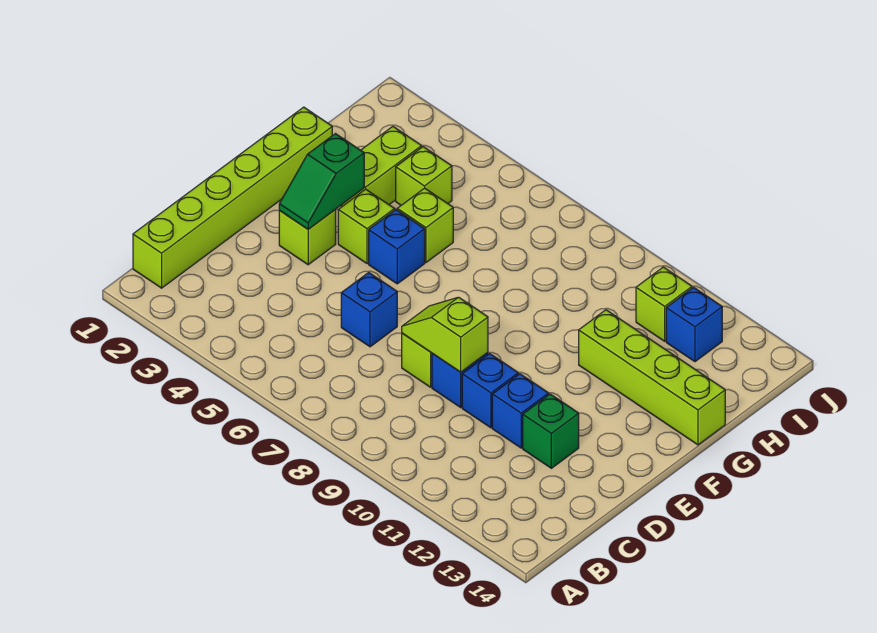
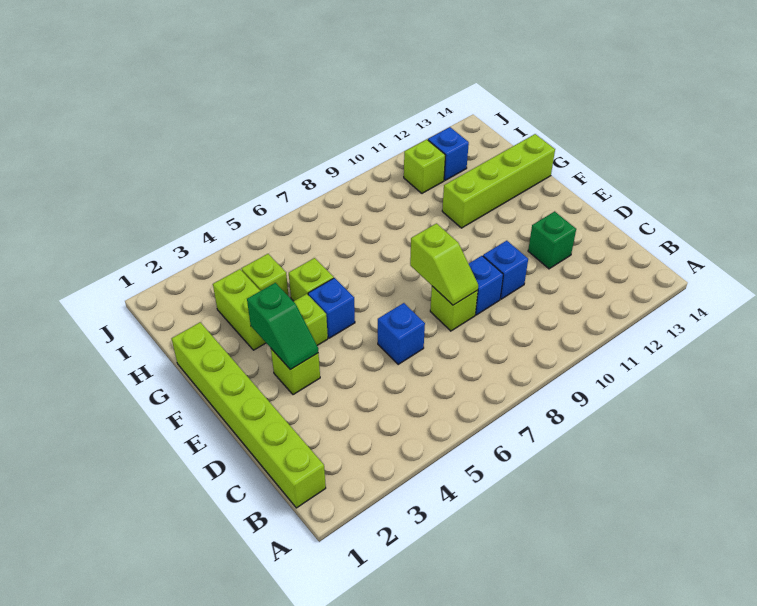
lime 1x2 slope [402,297,488,372] -> lime 1x2 slope turned to [410,223,478,305]
blue 1x1 brick [492,374,549,448] -> none

